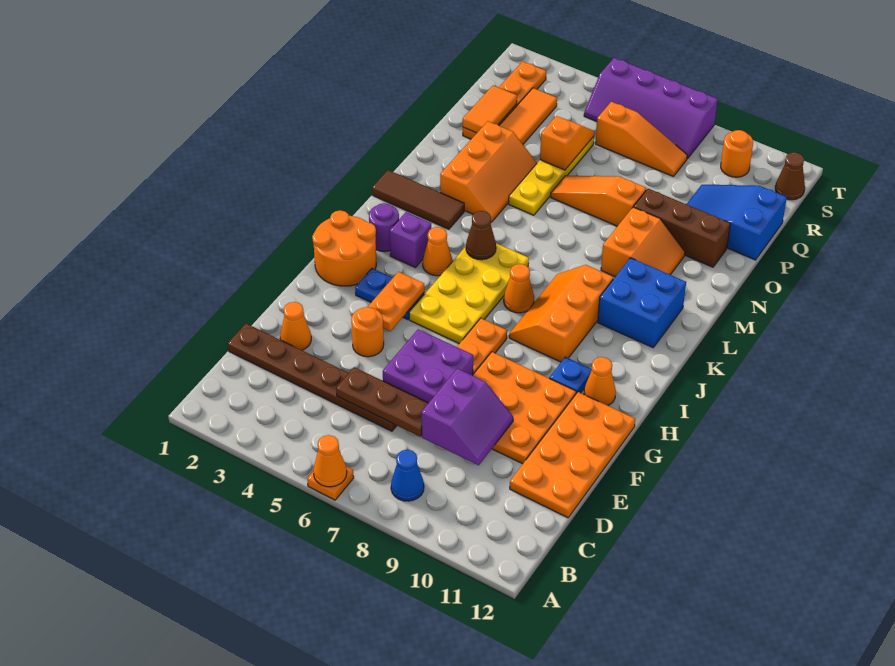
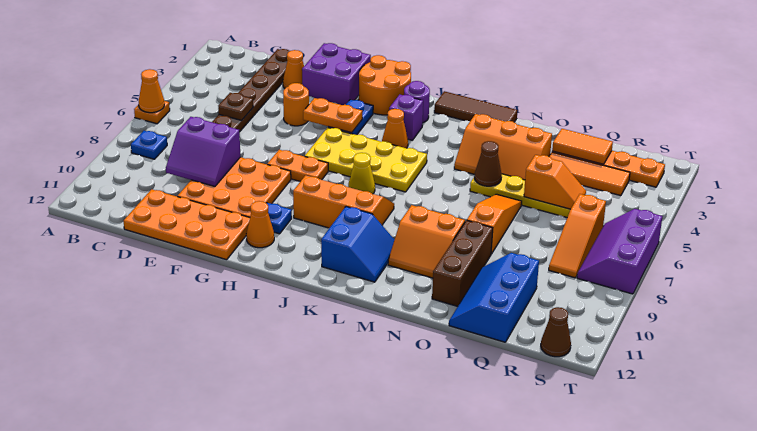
blue 1x1 cone [391,450,424,501] -> blue 1x1 plate [131,131,167,159]
brown 1x3 plate [336,367,428,437] -> brown 1x1 plate [218,93,253,121]
purple 2x2 brick [383,329,473,403] -> purple 2x2 brick moved to [302,43,371,105]
orange 1x1 cone [504,264,534,313] -> yellow 1x1 cone [348,153,375,194]
brown 1x1 cone [466,211,496,260] -> brown 1x1 cone moved to [475,141,502,186]
blue 2x2 brick [598,258,686,347] -> blue 2x2 slope [321,207,395,282]
brown 1x3 tile [372,170,464,229] -> brown 1x3 tile turned to [434,91,517,122]
blue 2x3 slope [687,185,787,260] -> blue 2x3 slope turned to [449,253,539,342]
purple 2x4 slope [584,58,718,159] -> purple 2x3 slope [577,209,662,294]
orange 1x1 round brick [721,130,753,177] -> none

